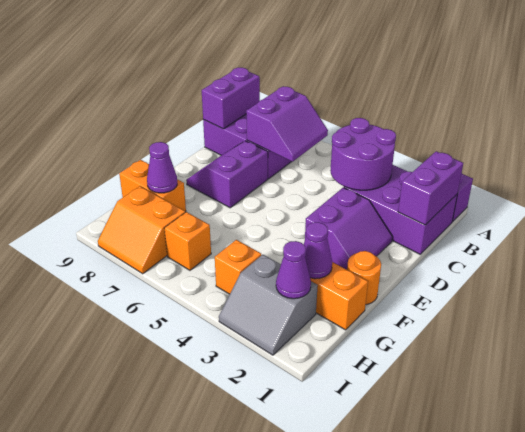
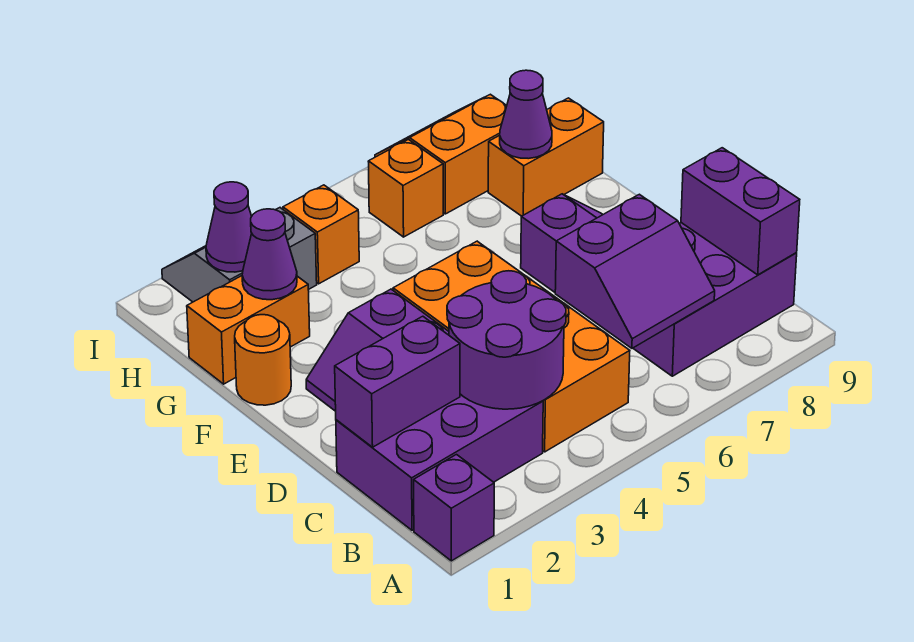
purple 1x2 brick [398,151,463,225] -> purple 1x2 brick turned to [335,316,460,447]
none -> orange 2x4 brick [393,241,630,452]
purple 2x2 slope [246,86,328,162] -> purple 2x2 slope turned to [555,194,715,348]

